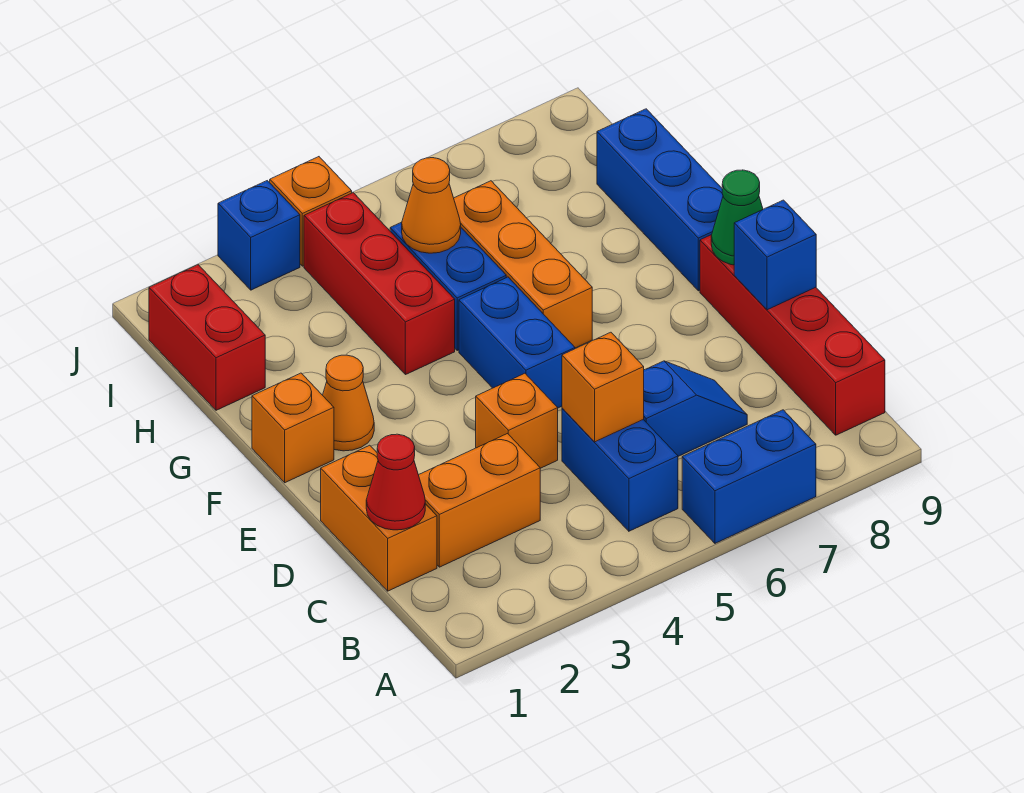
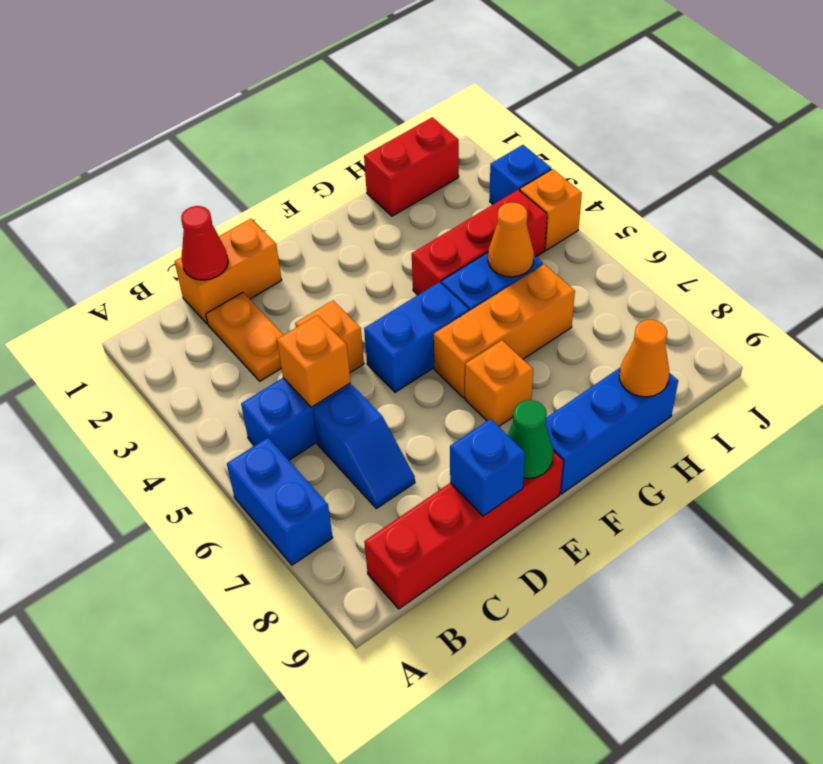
orange 1x2 brick [419,434,540,567] -> orange 1x2 plate [206,292,283,381]
orange 1x1 brick [252,373,334,483] -> orange 1x1 brick moved to [465,340,533,426]
orange 1x1 cone [323,355,374,451] -> orange 1x1 cone moved to [619,320,669,397]

